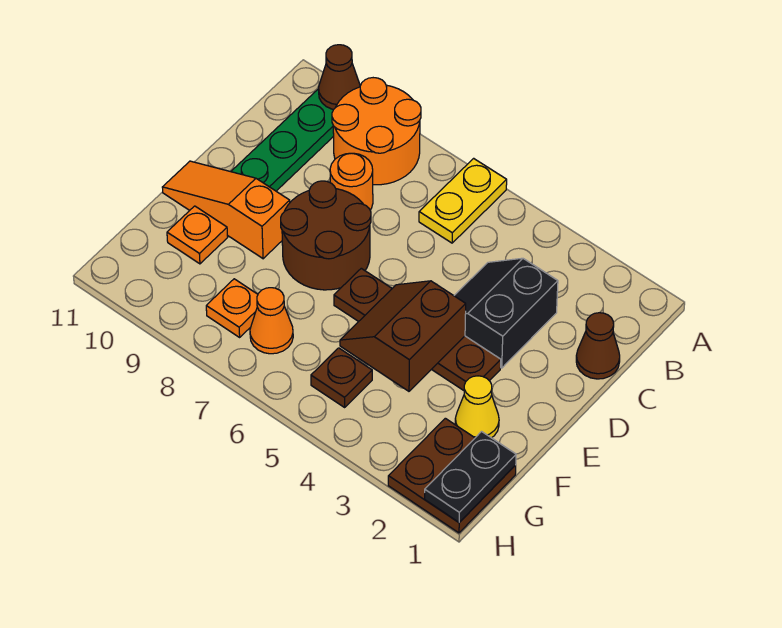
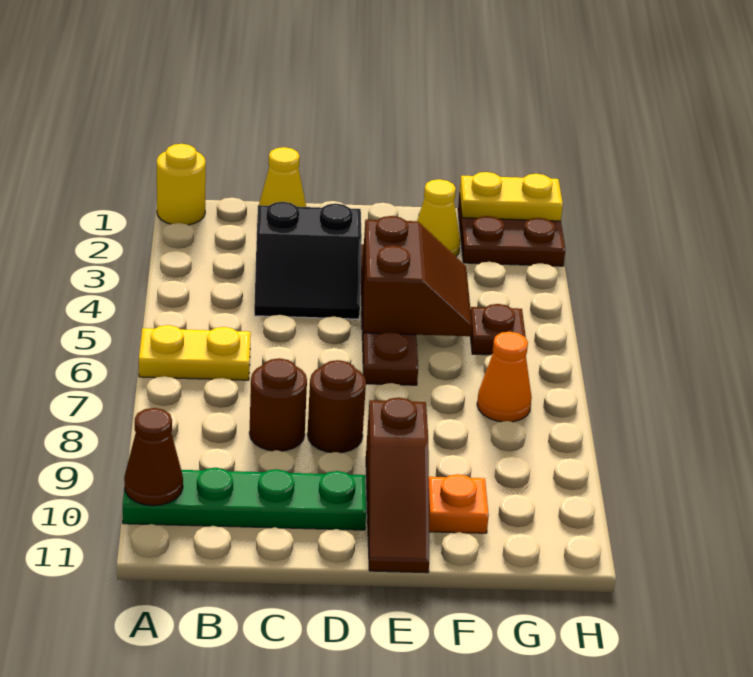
none -> yellow 1x1 round brick [157,144,206,225]
orange 2x2 round brick [332,78,421,185] -> none
brown 1x1 cone [576,313,620,379] -> yellow 1x1 cone [259,147,306,207]
orange 1x1 round brick [330,153,373,210] -> brown 1x1 round brick [250,358,307,451]
brown 2x2 round brick [281,181,371,290] -> brown 1x1 round brick [307,360,366,453]
brown 2x2 slope [340,281,466,391] -> brown 2x2 slope turned to [362,216,472,336]
orange 1x3 slope [162,161,290,259] -> brown 1x3 slope [366,397,429,573]
black 1x2 plate [425,432,516,522] -> yellow 1x2 plate [460,172,563,221]
orange 1x1 plate [206,279,258,337] -> none

